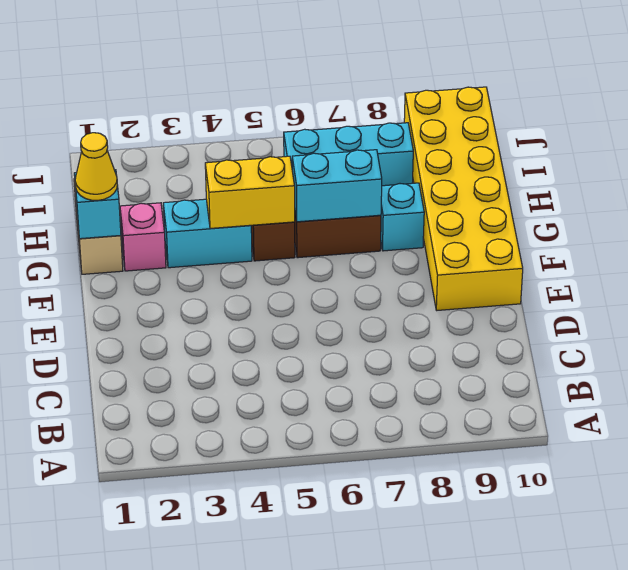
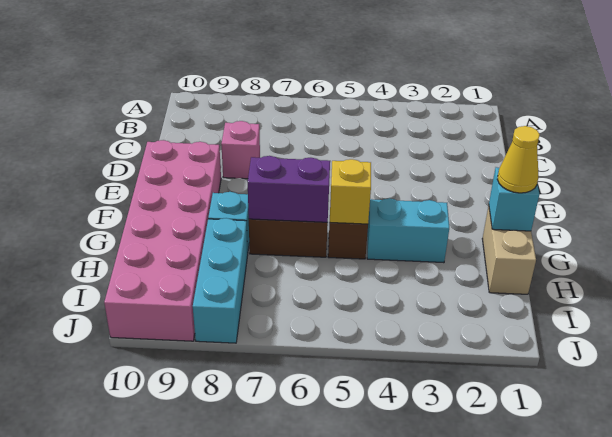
yellow 2x6 brick [404,87,523,310] -> pink 2x6 brick [104,140,221,341]
pink 1x1 brick [120,203,166,271] -> pink 1x1 brick moved to [221,121,260,179]
yellow 1x2 brick [205,156,295,228] -> yellow 1x1 brick [330,159,371,224]
cyan 1x2 brick [292,150,382,222] -> purple 1x2 brick [248,156,330,222]
cyan 1x3 brick [284,123,413,186] -> cyan 1x3 brick turned to [193,218,248,343]

